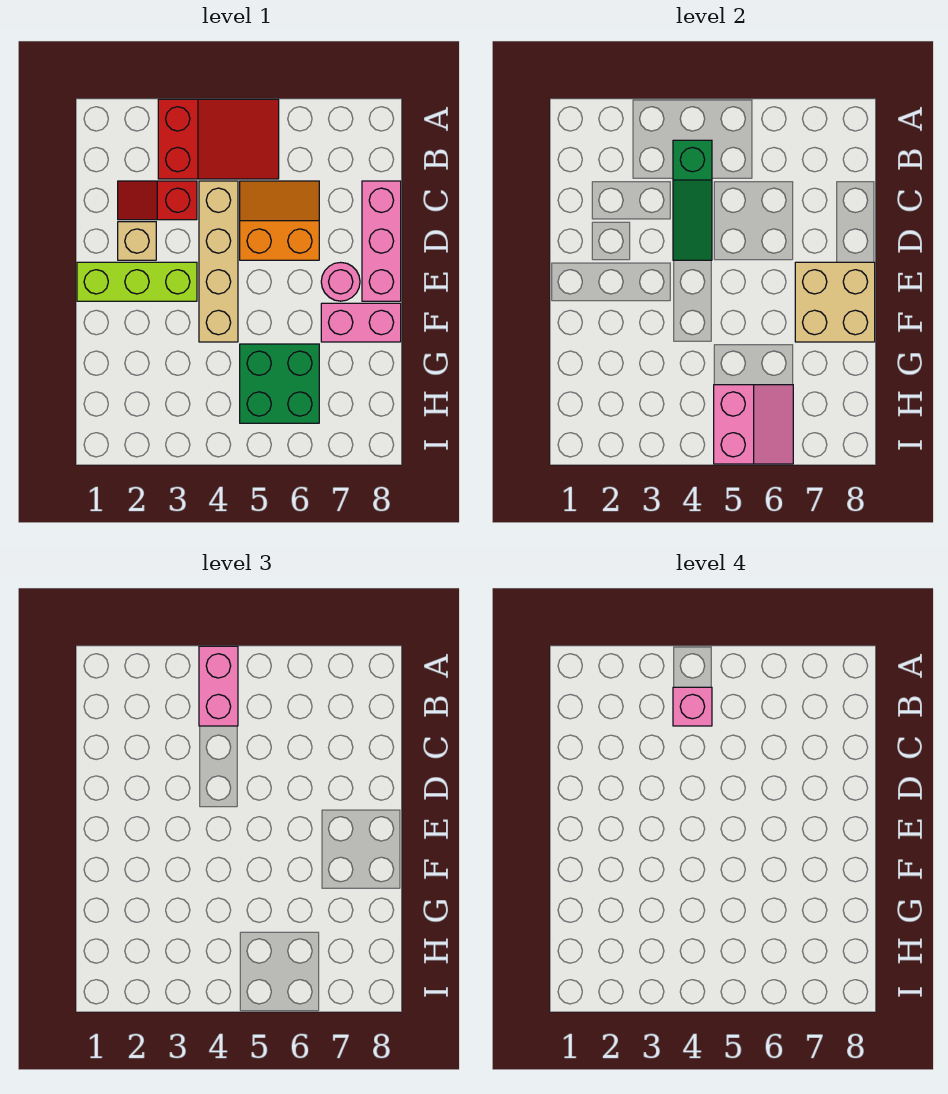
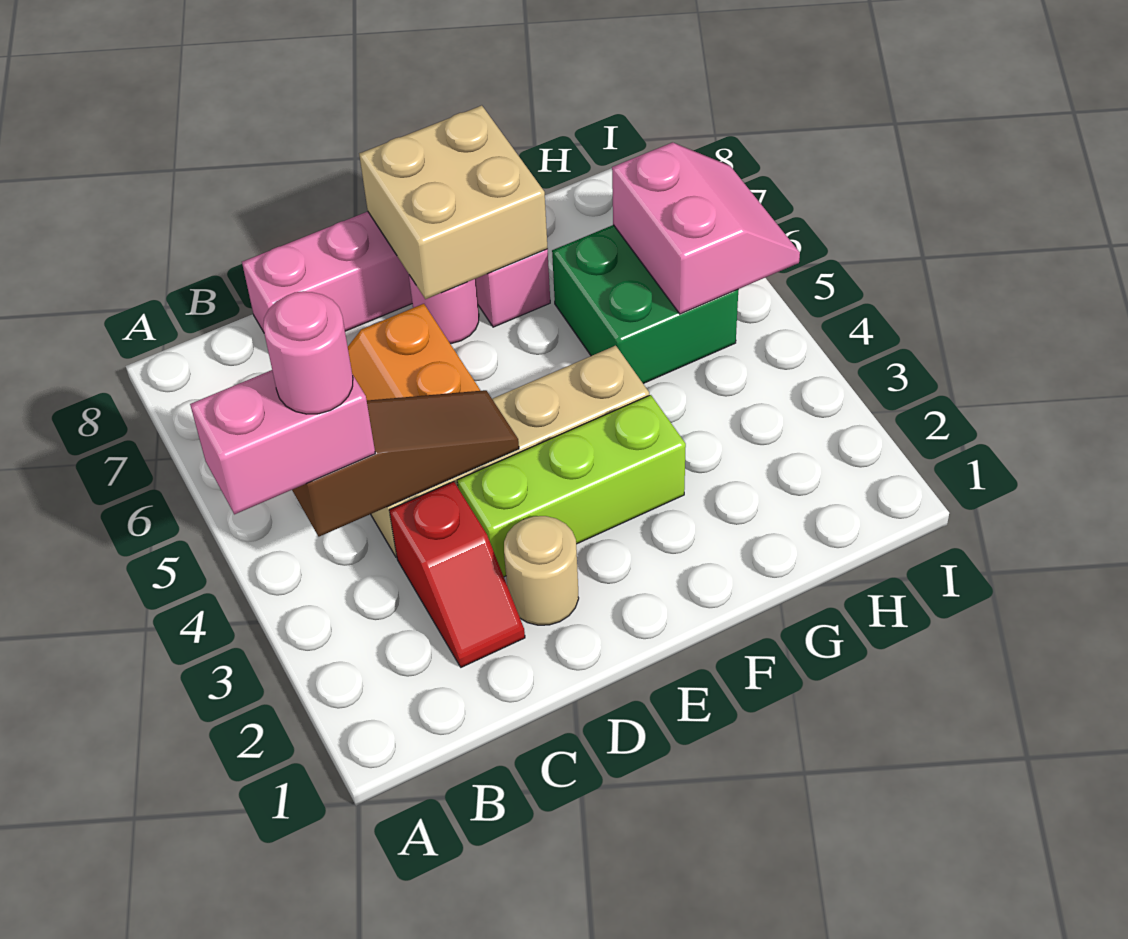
red 2x3 slope [158,99,279,179] -> none
green 1x3 slope [673,140,712,260] -> brown 1x3 slope [292,390,519,537]
pink 1x1 brick [673,687,712,726] -> pink 1x1 round brick [263,291,353,414]
tan 1x1 brick [118,222,156,260] -> tan 1x1 round brick [504,516,579,625]
lime 1x3 brick [77,262,197,301] -> lime 1x3 brick turned to [457,395,686,577]
pink 2x2 slope [714,385,793,464] -> pink 2x2 slope turned to [612,142,800,314]

